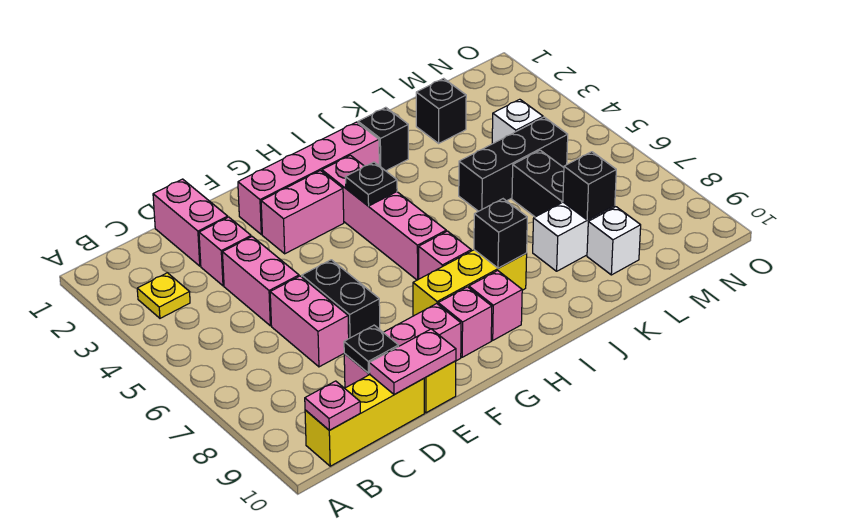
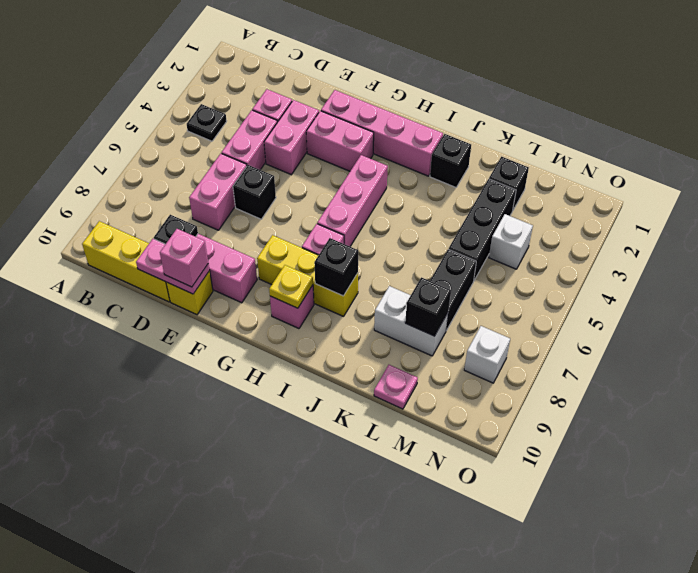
yellow 1x1 plate [137,273,190,318] -> yellow 1x1 plate moved to [269,265,313,308]
pink 1x1 plate [305,381,360,430] -> pink 1x1 plate moved to [374,365,418,409]
pink 1x2 brick [153,179,228,266] -> pink 1x2 brick moved to [264,100,319,175]
black 1x2 brick [302,260,380,338] -> black 1x1 brick [233,165,276,219]
pink 1x1 brick [438,287,492,357] -> pink 1x1 brick moved to [160,229,208,287]
pink 1x4 brick [322,155,446,280] -> pink 1x3 brick [317,155,388,246]
black 1x1 plate [345,162,397,206] -> black 1x1 plate moved to [187,104,227,141]
black 1x3 brick [459,117,568,211] -> black 1x3 brick turned to [449,179,516,280]
white 1x1 brick [587,207,641,275] -> white 1x1 brick moved to [464,326,510,383]

